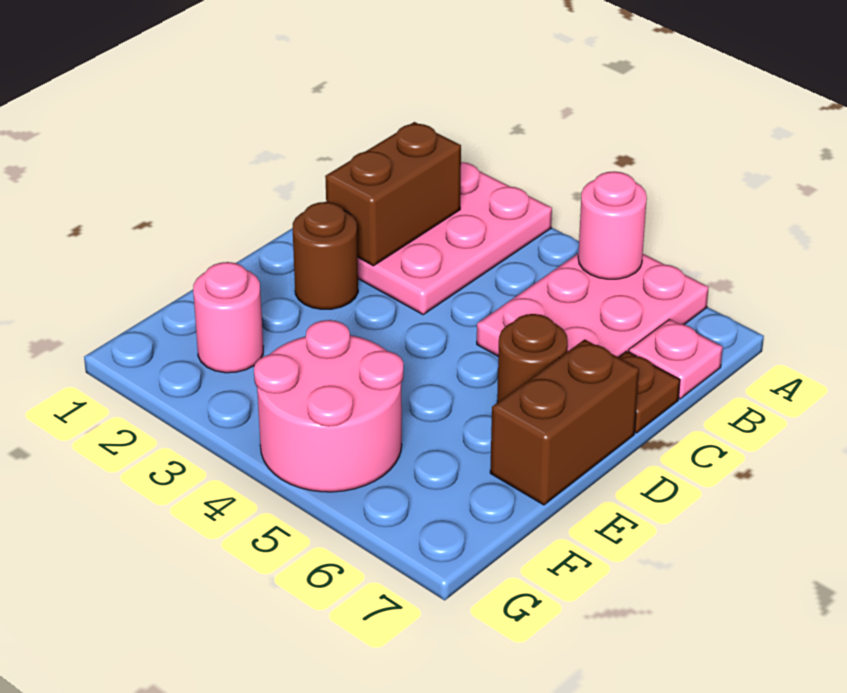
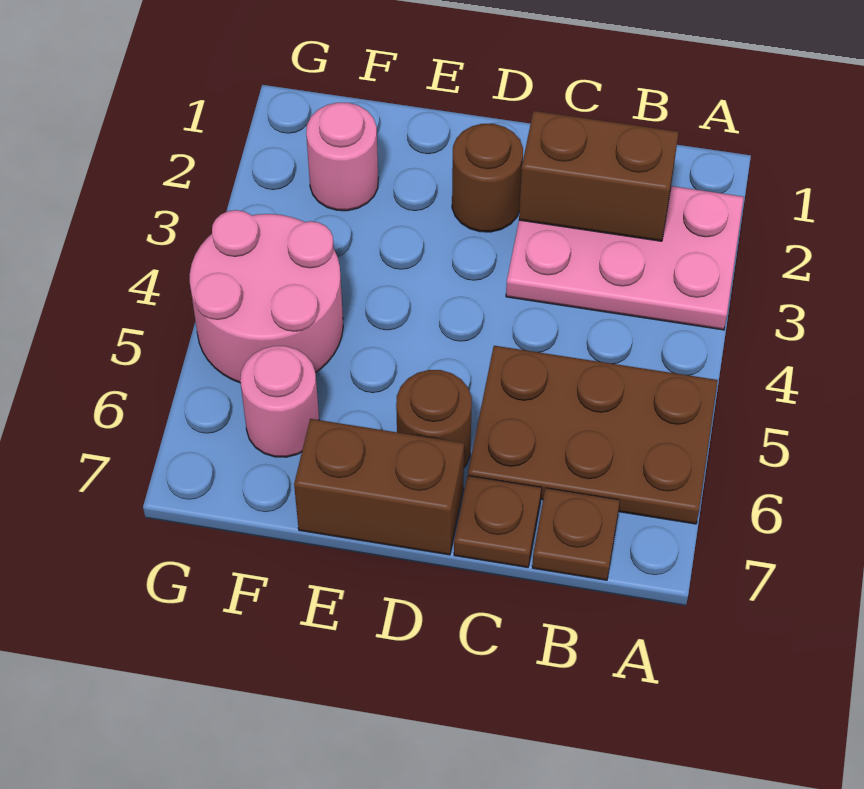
pink 2x3 plate [477,253,709,357] -> brown 2x3 plate [468,346,718,524]
pink 1x1 round brick [578,171,647,279] -> pink 1x1 round brick moved to [240,346,319,457]
pink 1x1 plate [629,319,723,399] -> brown 1x1 plate [532,488,620,580]

